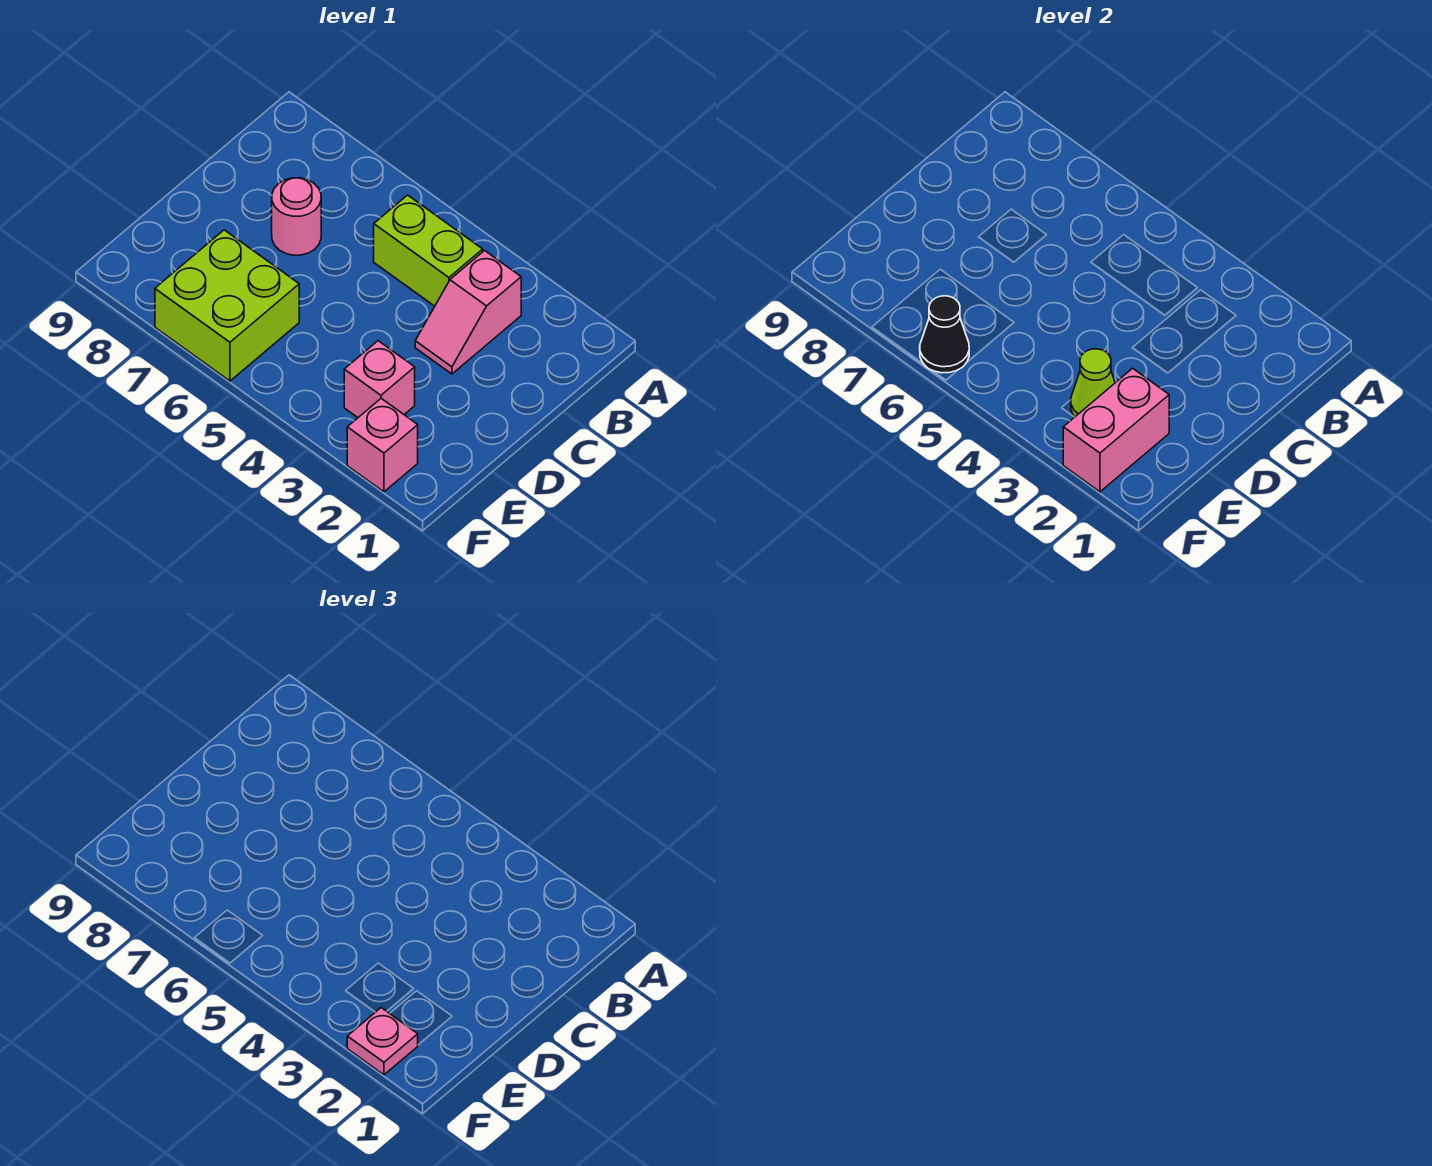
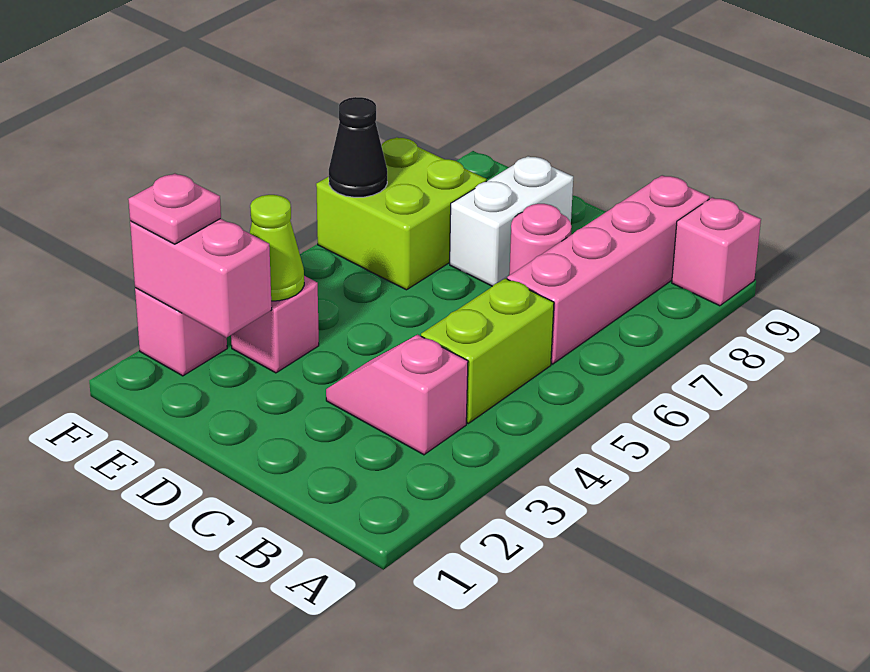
none -> pink 1x1 brick [672,198,761,306]
none -> pink 1x4 brick [507,175,710,364]
none -> white 1x2 brick [450,156,573,286]

